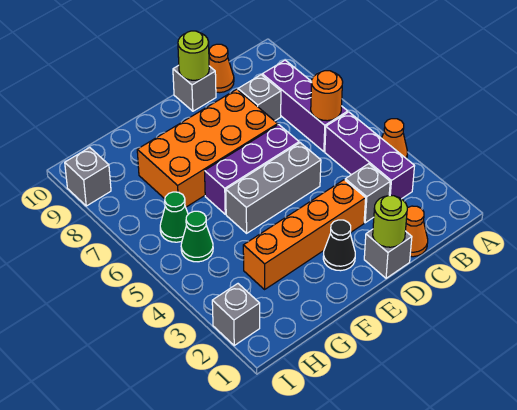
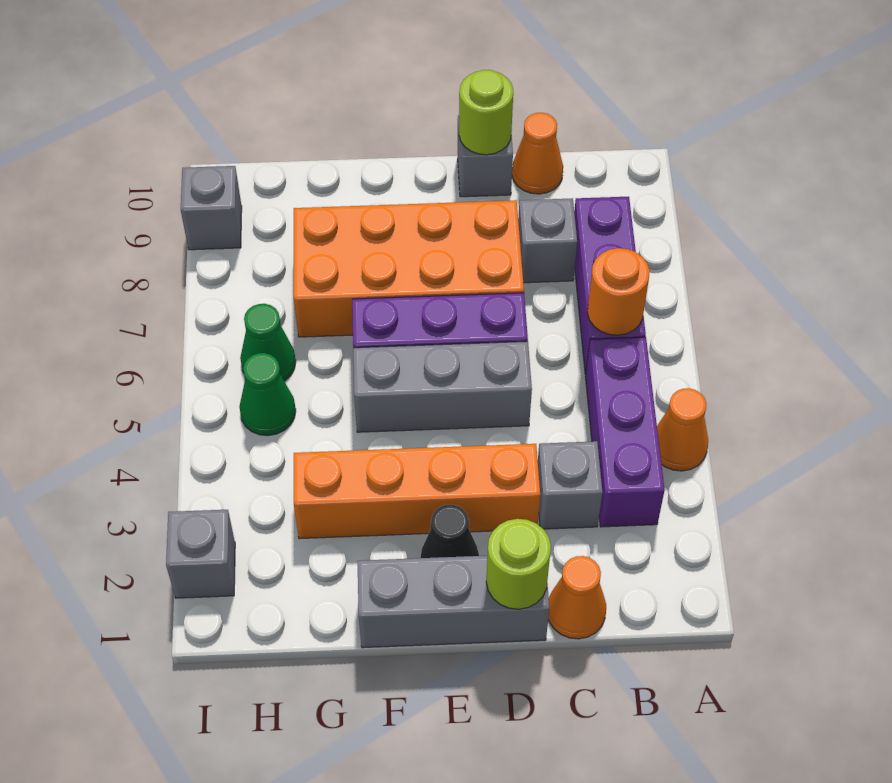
grey 1x1 brick [364,229,412,278] -> grey 1x3 brick [358,556,549,648]

